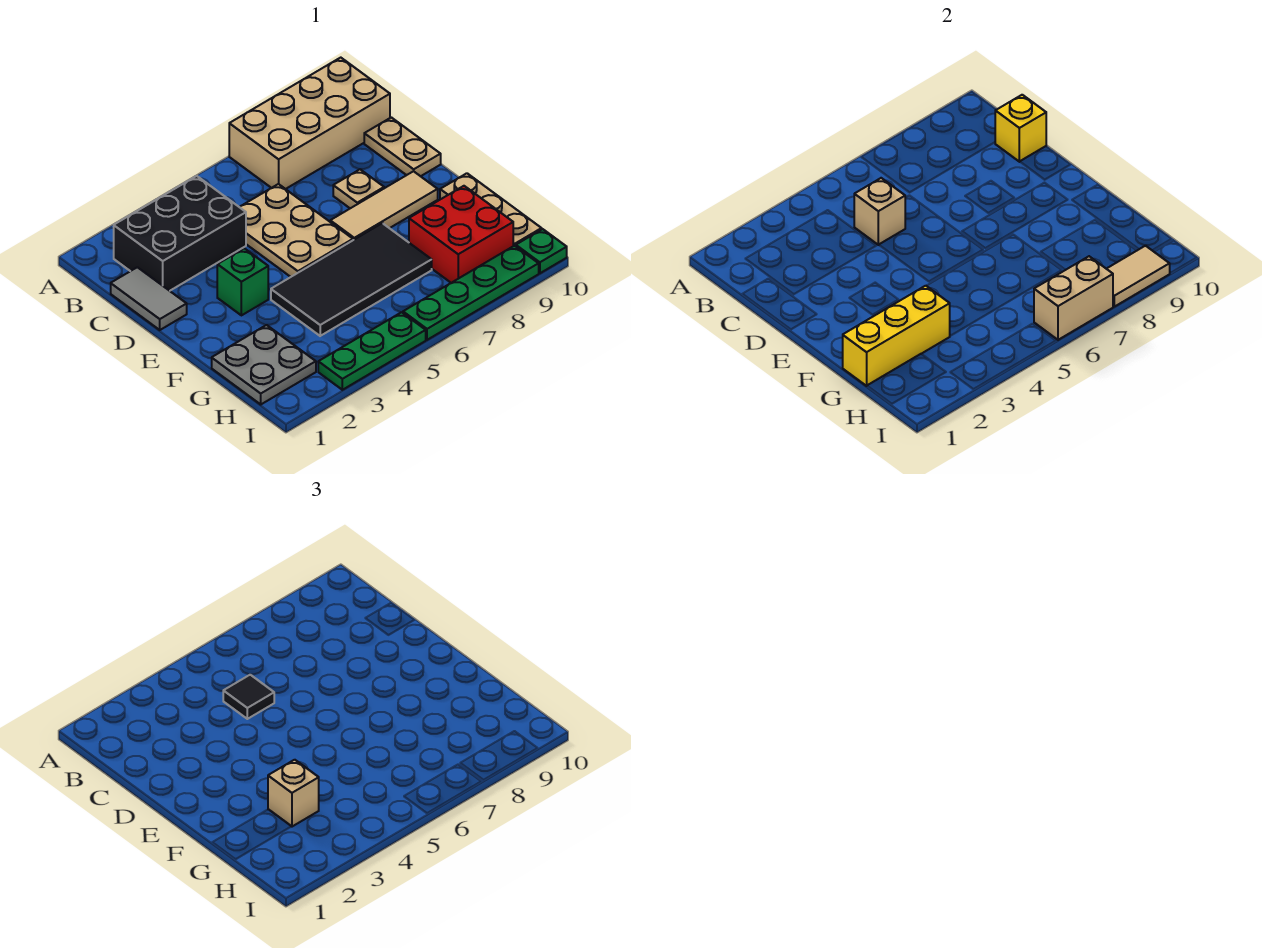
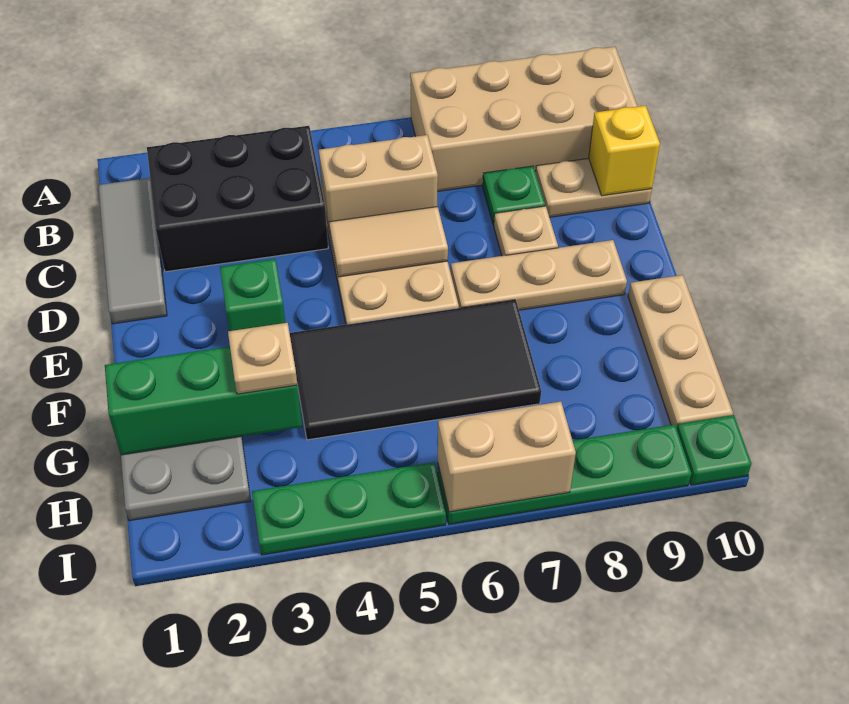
grey 1x2 tile [111,267,187,330] -> grey 1x3 tile [98,178,167,324]
tan 1x1 brick [854,178,905,245] -> tan 1x2 brick [319,135,438,232]
black 1x1 tile [223,675,274,719] -> none
none -> green 1x1 plate [483,166,545,225]
tan 1x2 plate [364,117,441,176] -> tan 1x2 plate turned to [536,158,652,217]
tan 1x3 tile [330,171,438,240] -> tan 1x3 plate [451,240,627,310]
yellow 1x3 brick [843,286,950,386] -> green 1x3 brick [105,346,302,455]
tan 1x1 brick [268,760,319,827] -> tan 1x1 plate [228,323,297,394]
red 2x2 brick [409,186,513,283] -> none
tan 1x2 tile [1107,246,1170,307] -> tan 1x2 tile moved to [329,207,448,277]

